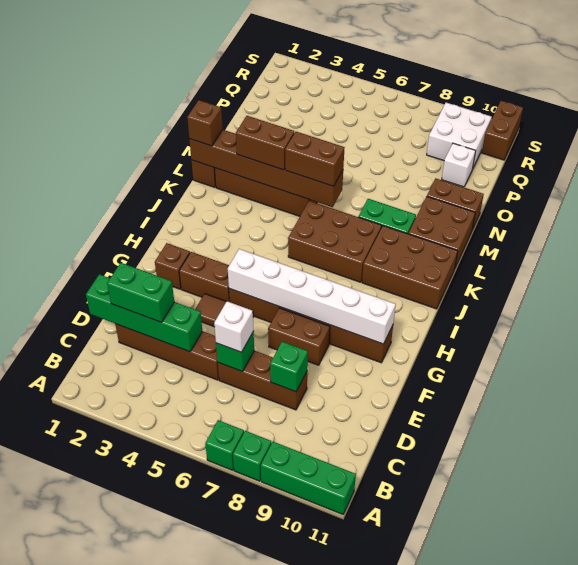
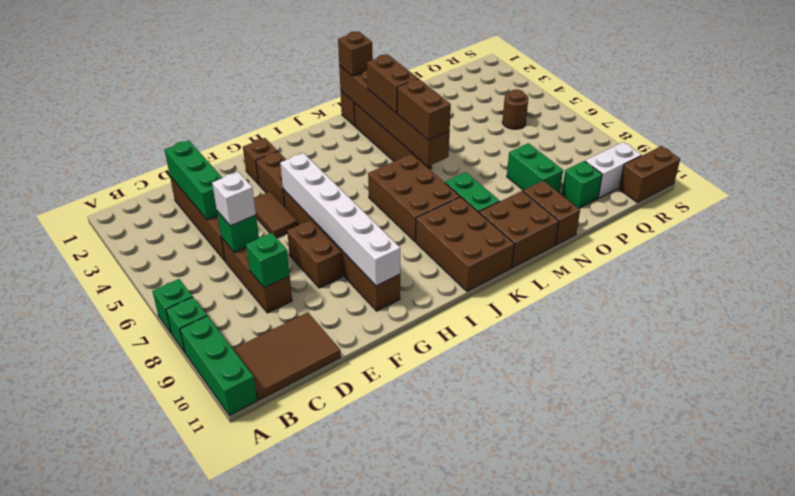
none -> brown 2x3 tile [233,312,341,400]
green 1x4 brick [86,274,202,352] -> green 1x3 brick [165,140,222,220]
green 1x2 brick [107,263,174,322] -> green 1x2 brick moved to [507,143,563,193]
white 1x1 brick [442,143,476,187] -> green 1x1 brick [561,161,602,208]
none -> brown 1x1 round brick [502,89,528,129]
white 2x2 brick [427,103,492,168] -> white 1x2 brick [585,142,641,198]

